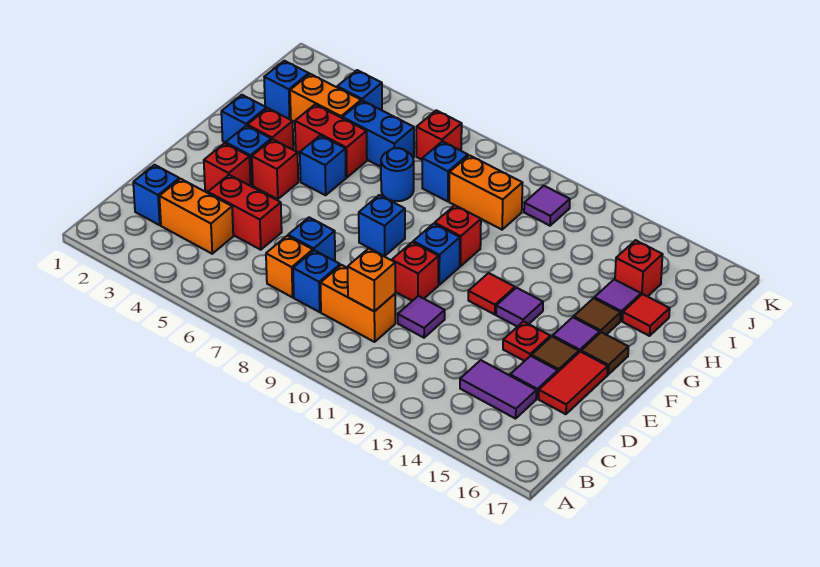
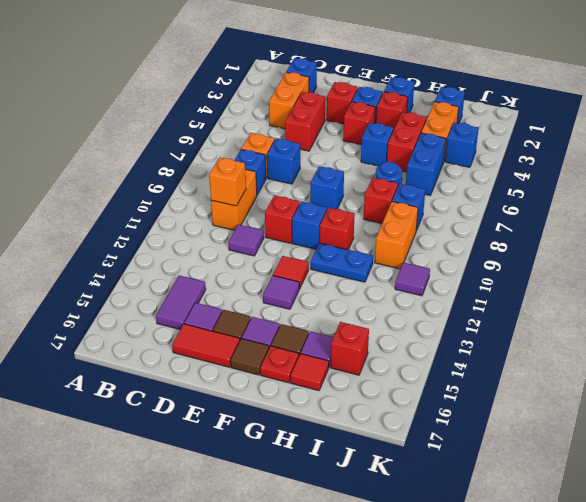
red 1x1 plate [503,322,550,361] -> red 1x1 plate moved to [260,346,299,383]
none -> blue 1x2 plate [311,243,373,282]
red 1x1 brick [416,110,462,160] -> red 1x1 brick moved to [364,178,398,223]

